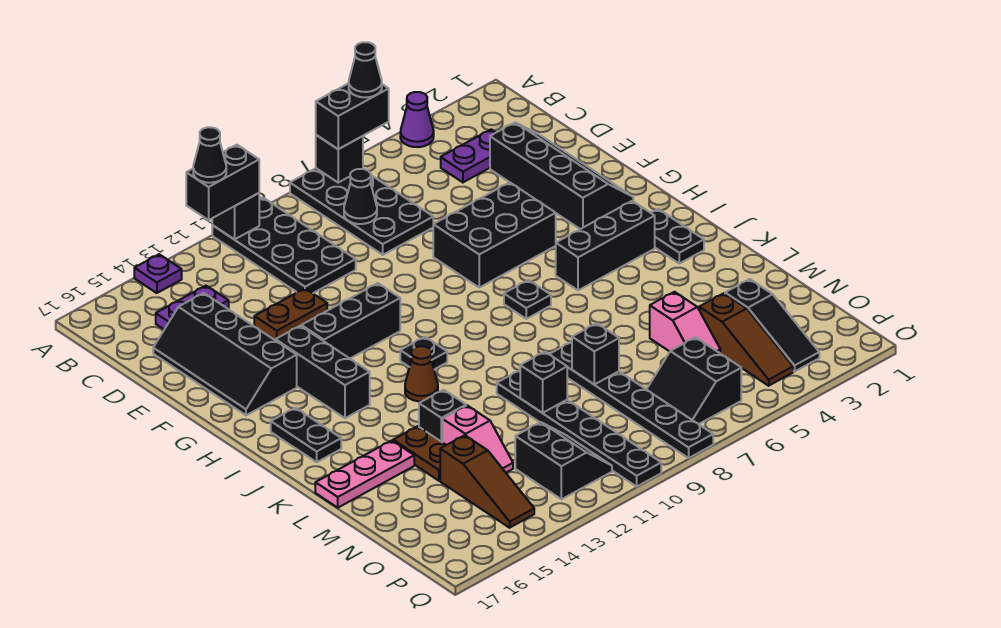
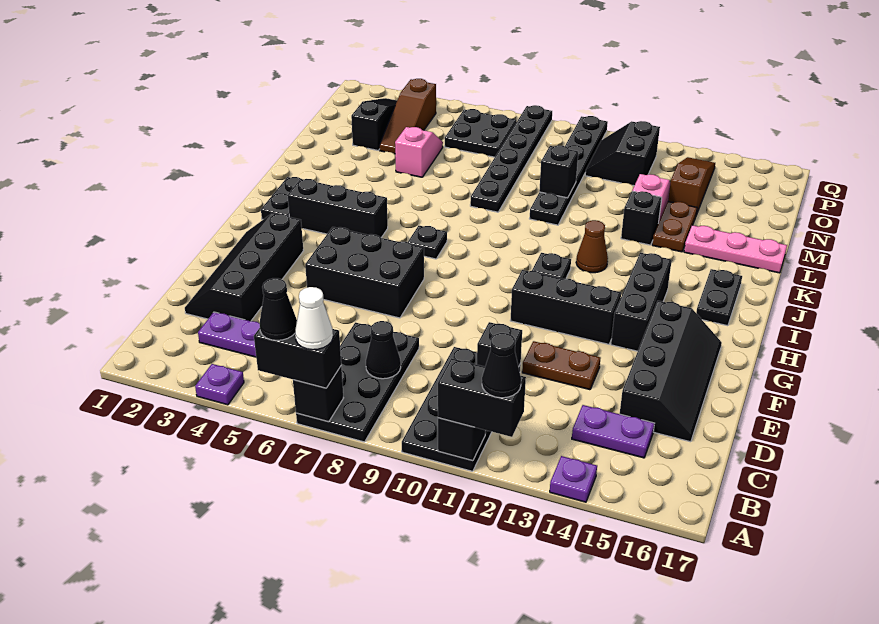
purple 1x1 cone [400,92,434,147] -> purple 1x1 plate [195,364,244,405]
none -> white 1x1 cone [295,287,333,350]
black 1x1 brick [572,323,619,384] -> black 1x1 brick moved to [477,322,522,367]
brown 1x3 slope [699,293,793,386] -> brown 1x3 slope turned to [379,79,436,154]
black 2x2 slope [646,337,741,424] -> black 2x2 plate [445,109,517,157]

